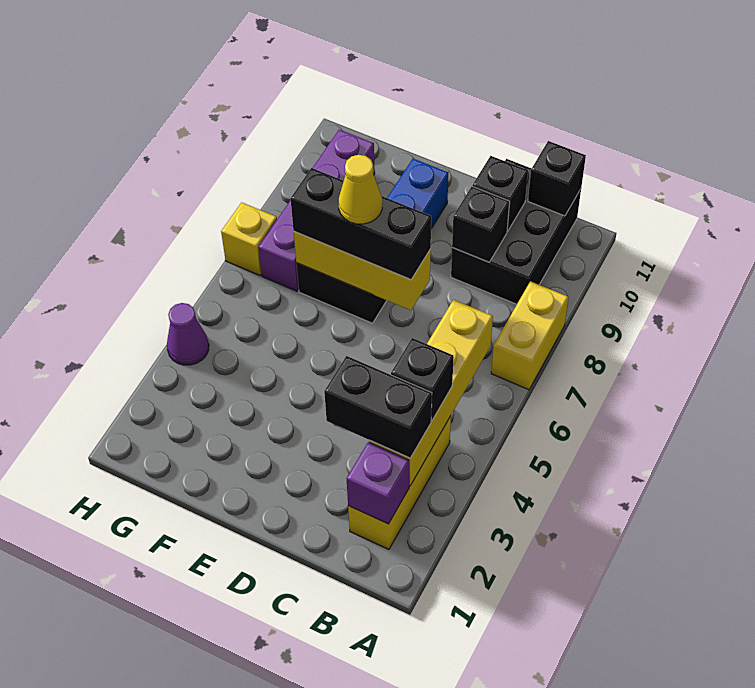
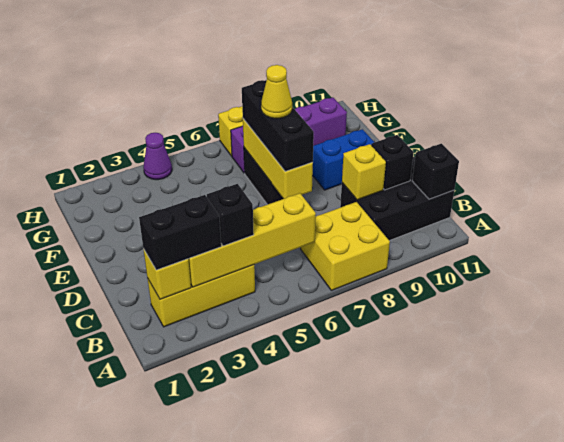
yellow 1x2 brick [491,281,568,390] -> yellow 2x2 brick [301,202,390,290]
purple 1x1 brick [347,442,409,524] -> yellow 1x1 brick [143,249,191,299]
black 1x2 brick [324,356,432,458] -> black 1x2 brick turned to [139,195,221,270]
black 1x1 brick [452,186,510,262] -> yellow 1x1 brick [342,144,386,200]

